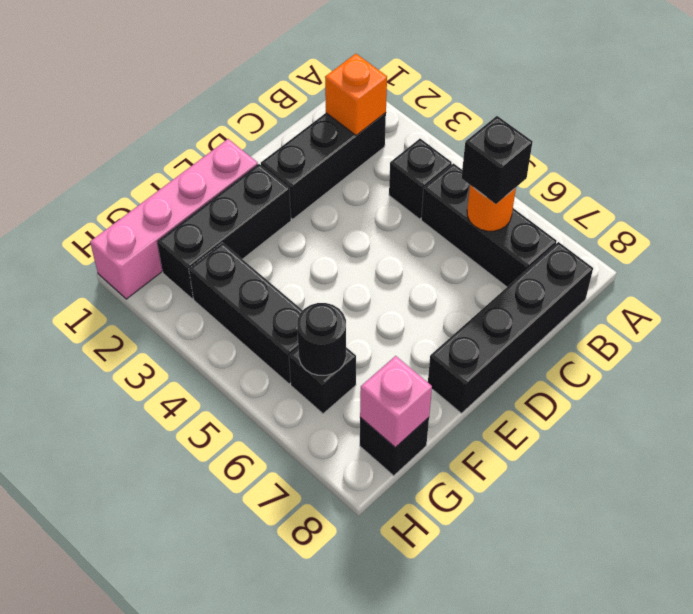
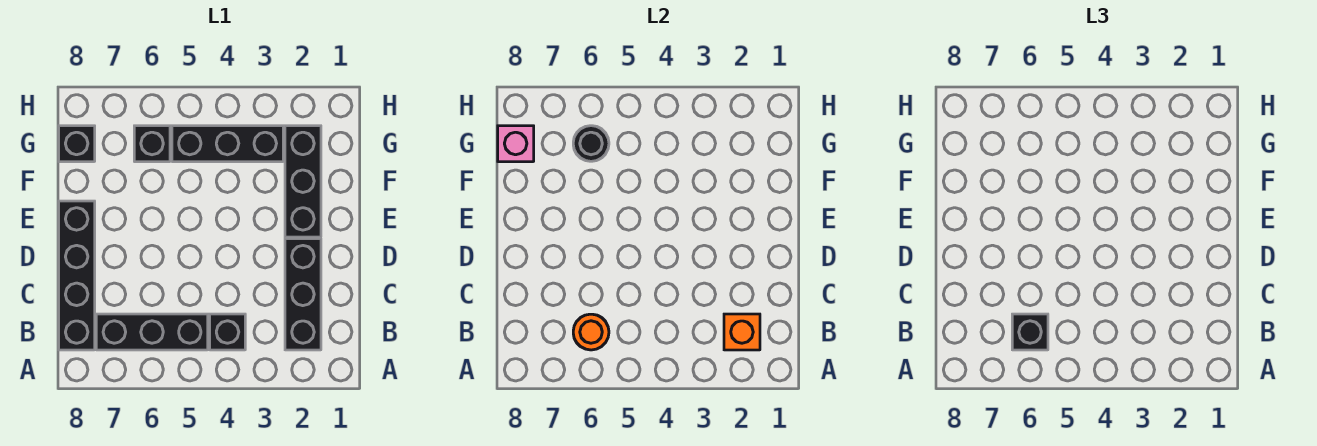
pink 1x4 brick [90,139,258,299] -> none

